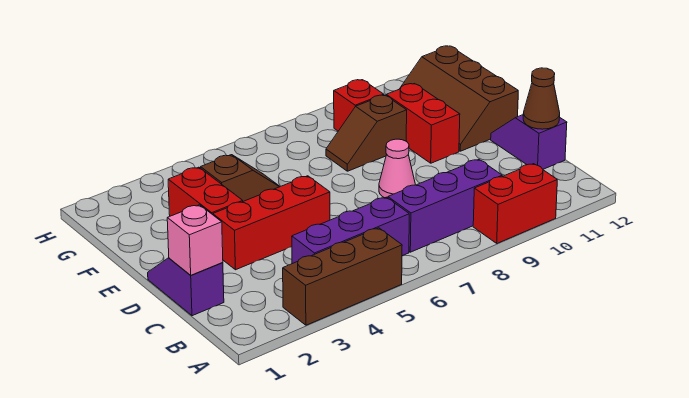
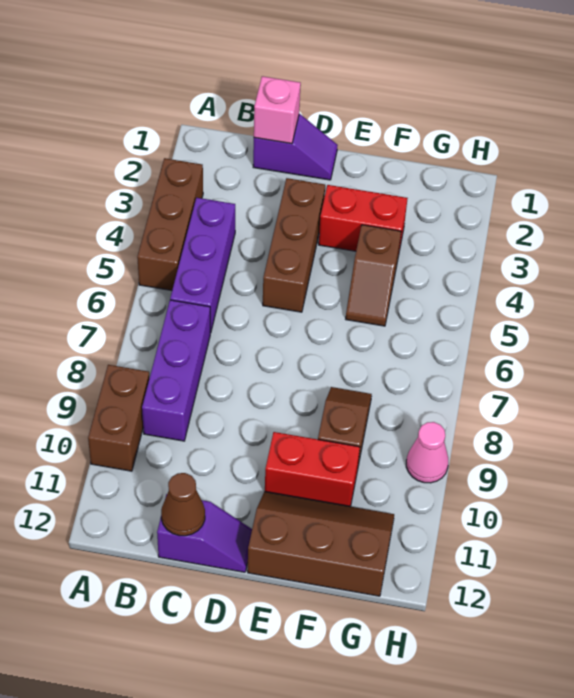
red 1x2 brick [473,164,557,243] -> brown 1x2 brick [88,365,149,471]
red 1x3 brick [213,176,330,270] -> brown 1x3 brick [263,178,325,312]
pink 1x1 cone [379,139,415,198] -> pink 1x1 cone moved to [406,422,448,483]
red 1x1 brick [334,80,384,131] -> none

